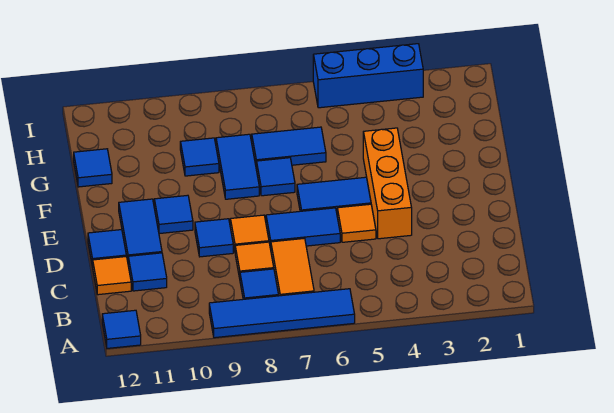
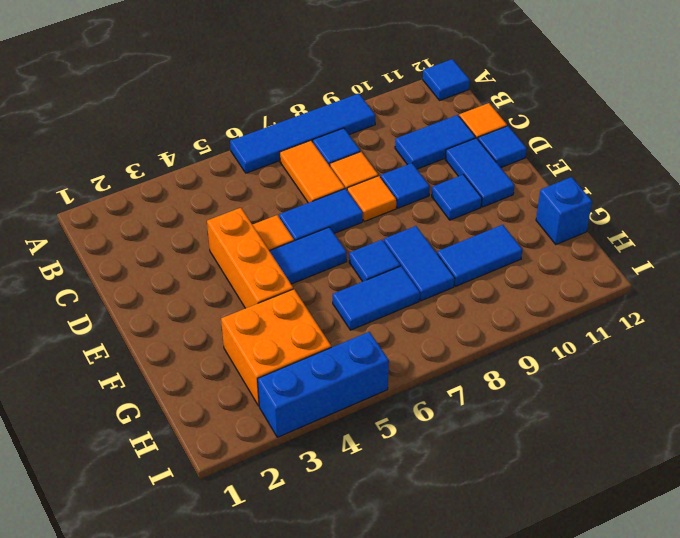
blue 1x1 tile [128,253,167,291] -> blue 1x2 tile [395,115,476,169]
none -> orange 2x2 brick [221,289,331,406]
blue 1x1 tile [180,138,219,176] -> blue 1x2 tile [437,225,522,286]
blue 1x1 tile [74,149,112,187] -> blue 1x1 brick [536,177,592,244]

